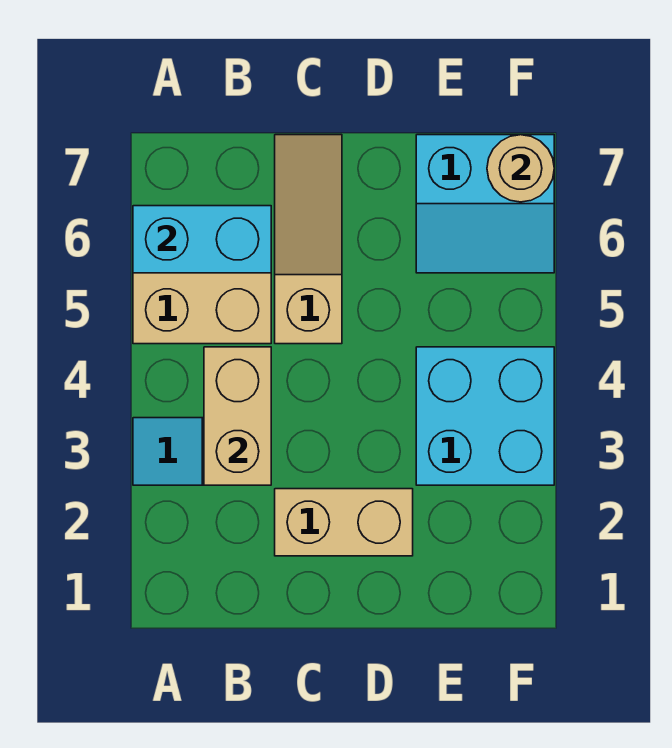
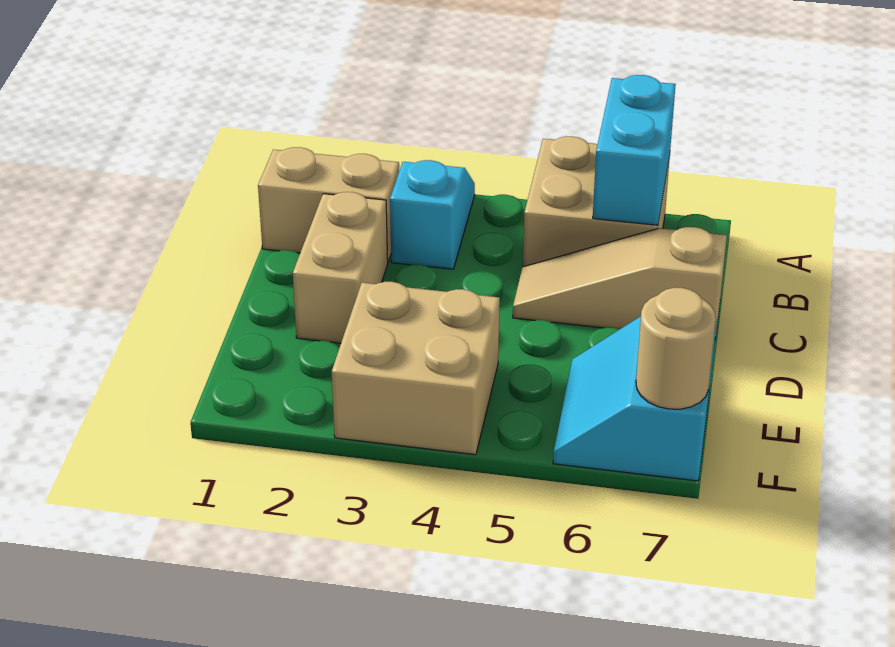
tan 1x2 brick [204,347,271,485] -> tan 1x2 brick moved to [258,147,399,261]
tan 1x3 slope [275,135,342,344] -> tan 1x3 slope turned to [513,227,727,339]
cyan 2x2 brick [416,347,554,485] -> tan 2x2 brick [332,282,500,455]

